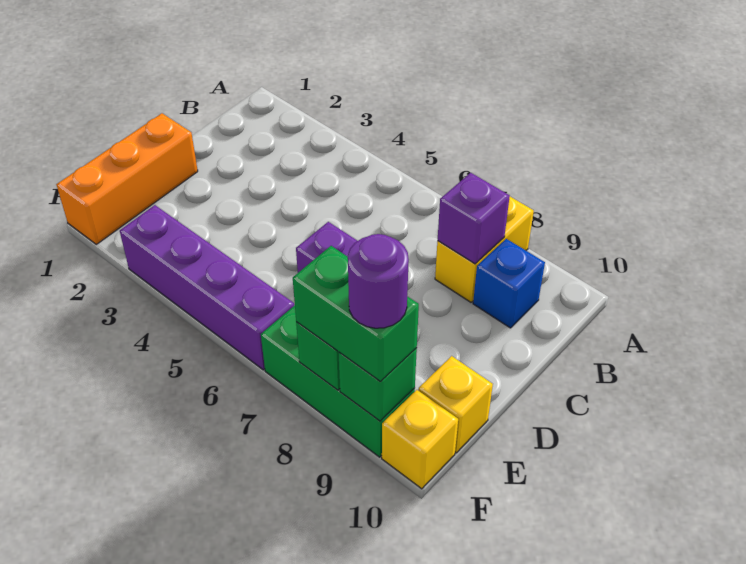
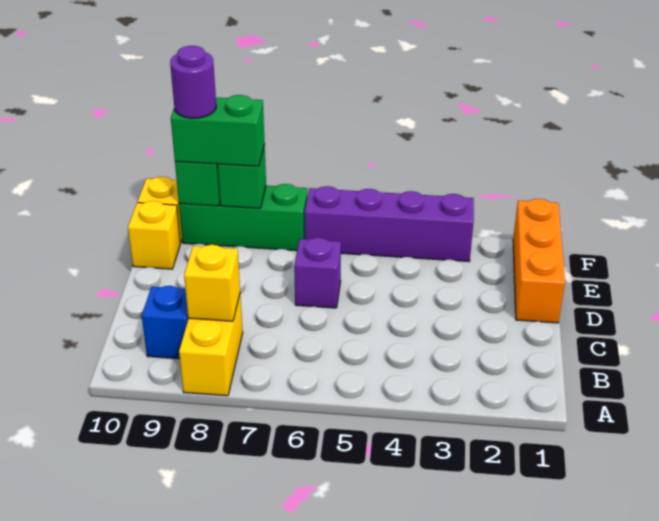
purple 1x1 brick [438,173,510,264] -> yellow 1x1 brick [184,245,240,321]

